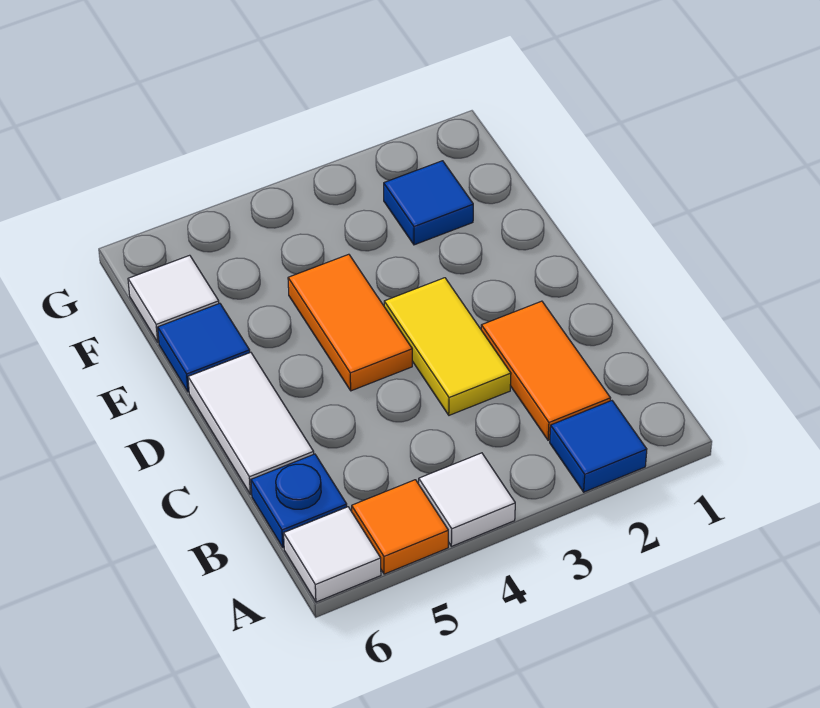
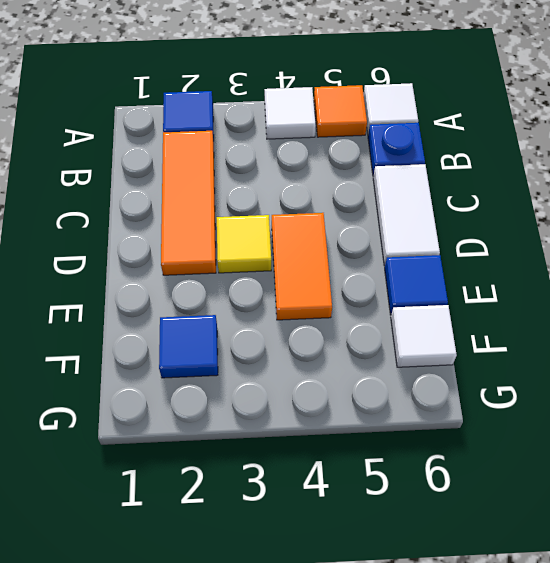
orange 1x2 tile [481,301,610,440] -> orange 1x3 tile [161,131,216,275]
yellow 1x2 tile [384,278,511,415] -> yellow 1x1 tile [217,215,271,273]

